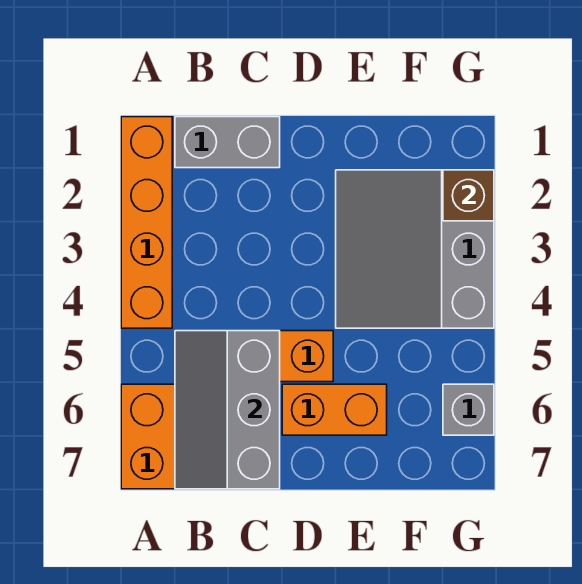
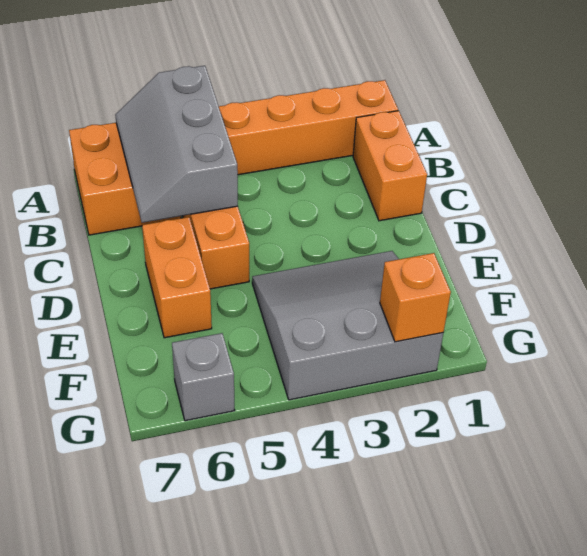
grey 1x2 brick [175,117,280,168] -> orange 1x2 brick [353,111,427,221]
grey 2x3 slope [175,331,280,489] -> grey 2x3 slope turned to [115,66,238,223]
brown 1x1 brick [443,170,494,221] -> orange 1x1 brick [380,253,451,342]

